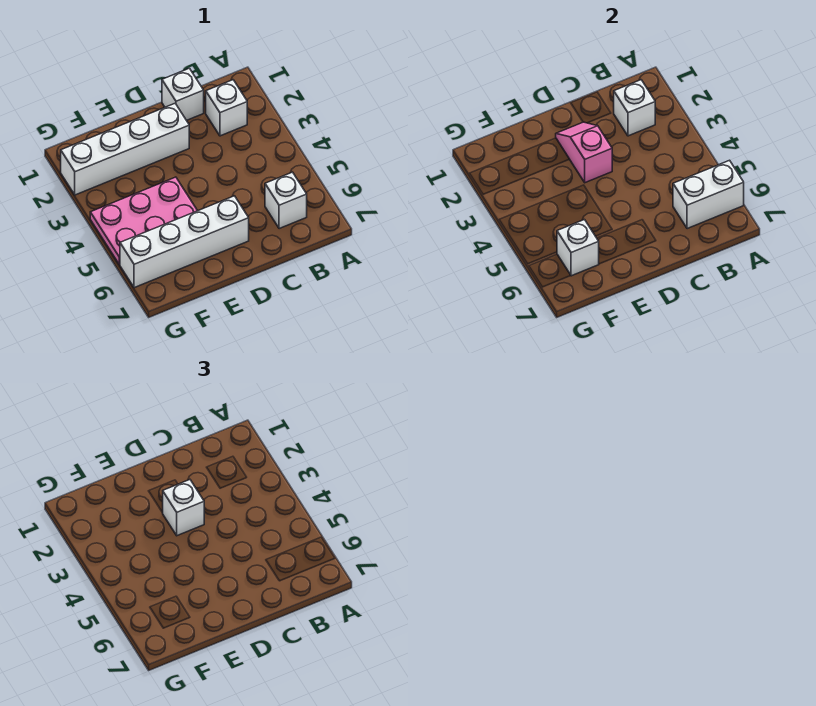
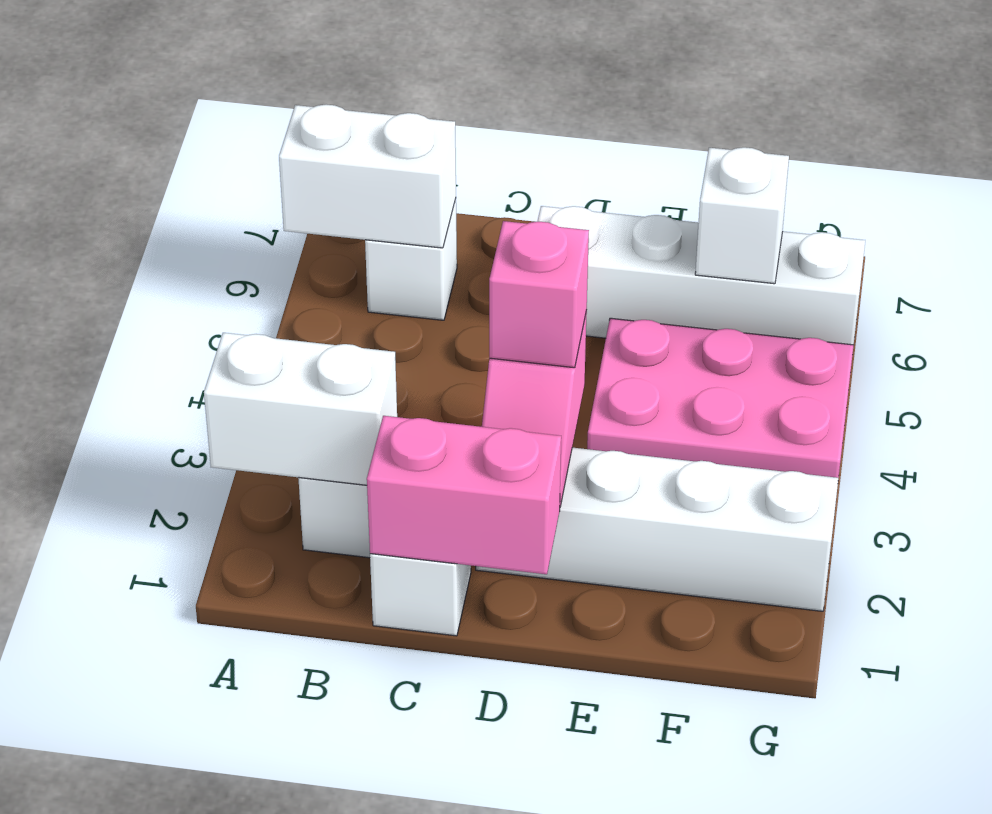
white 1x1 brick [614,80,655,136] -> white 1x2 brick [204,333,397,485]
none -> pink 1x2 brick [367,416,561,574]
white 1x1 brick [162,480,204,536] -> pink 1x1 brick [489,221,589,368]

